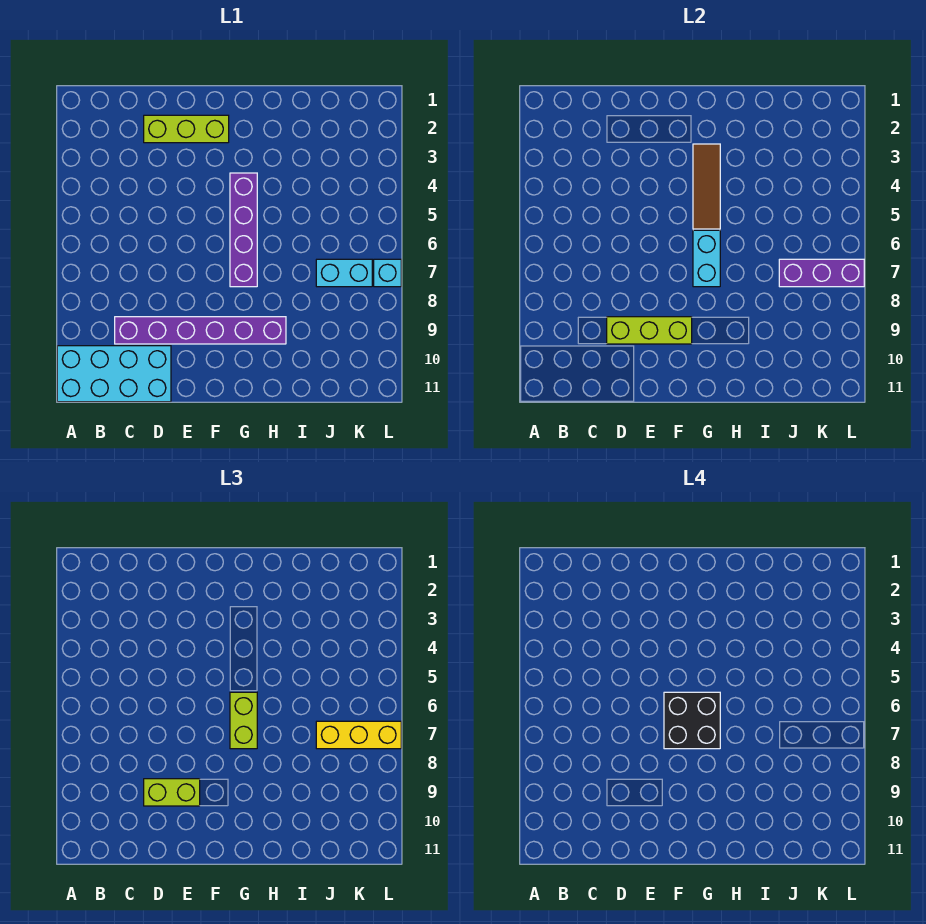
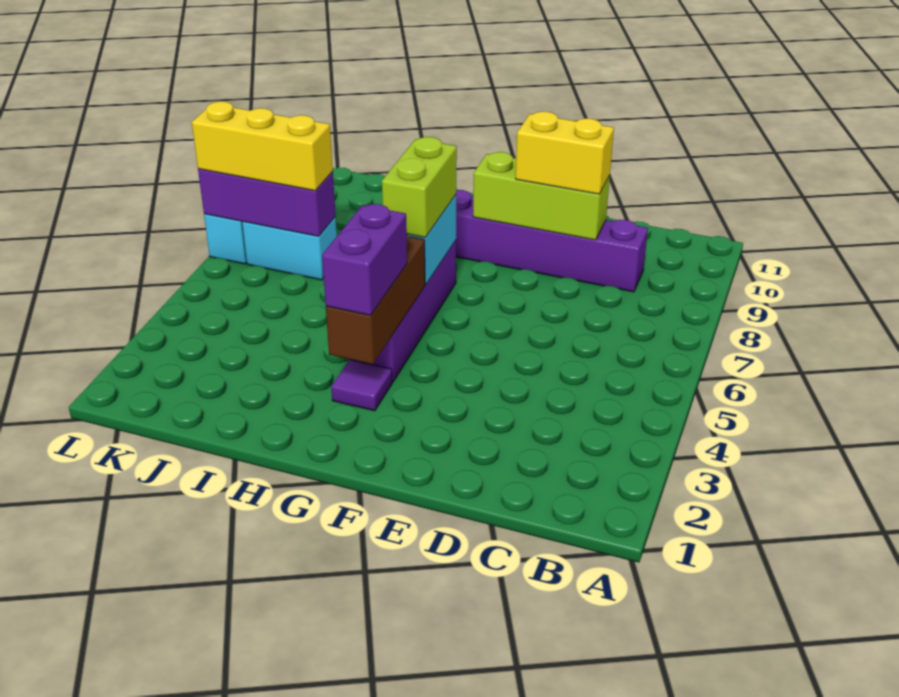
cyan 2x4 brick [57,346,171,402] -> none
lime 1x3 brick [144,115,229,143] -> none
lime 1x2 brick [144,779,200,806] -> yellow 1x2 brick [516,111,614,194]
black 2x2 brick [664,692,720,749] -> none
none -> purple 1x1 tile [331,360,392,411]
brown 1x3 tile [693,144,720,229] -> brown 1x3 brick [326,235,425,365]
none -> purple 1x2 brick [322,204,407,316]

